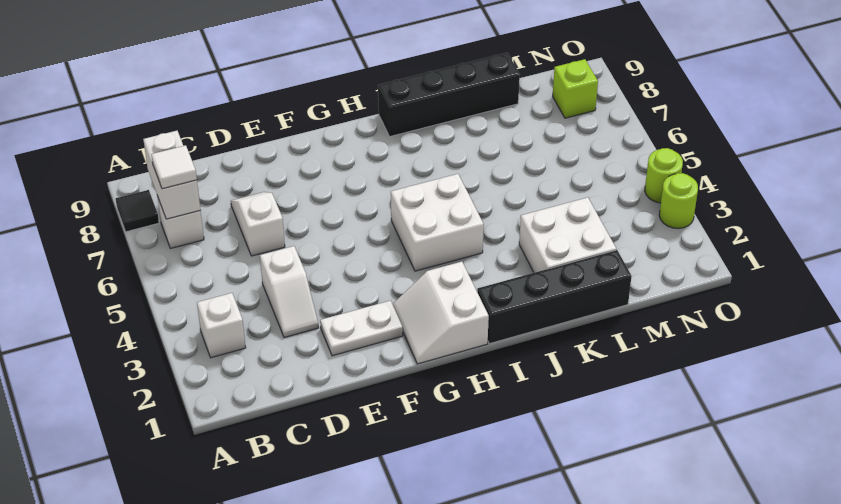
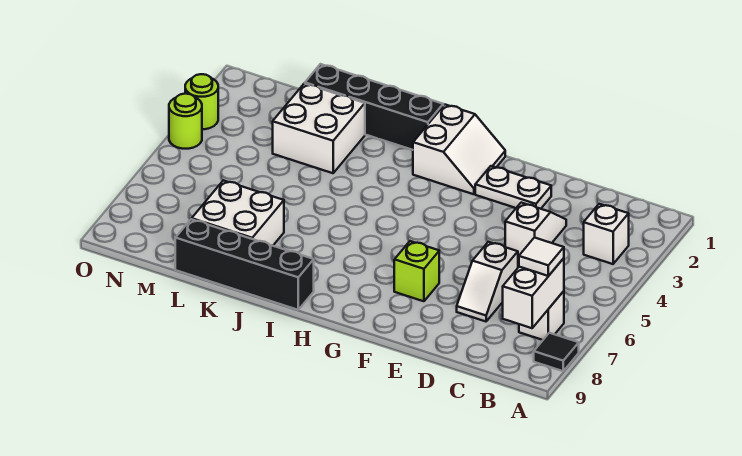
white 2x2 brick [391,174,484,271] -> white 2x2 brick moved to [192,180,284,246]
lime 1x1 brick [553,59,598,118] -> lime 1x1 brick moved to [394,241,439,301]

